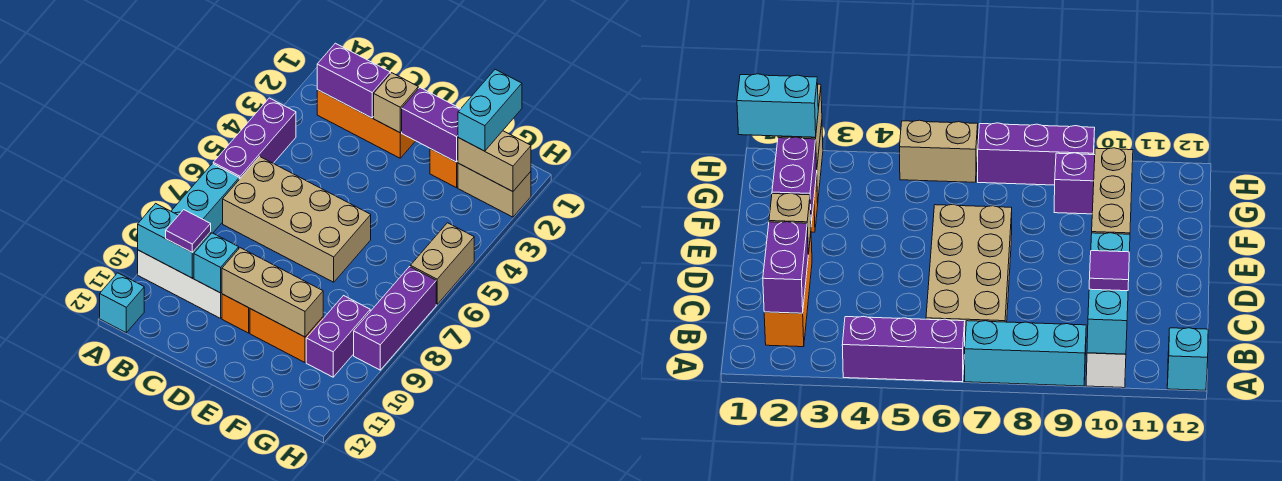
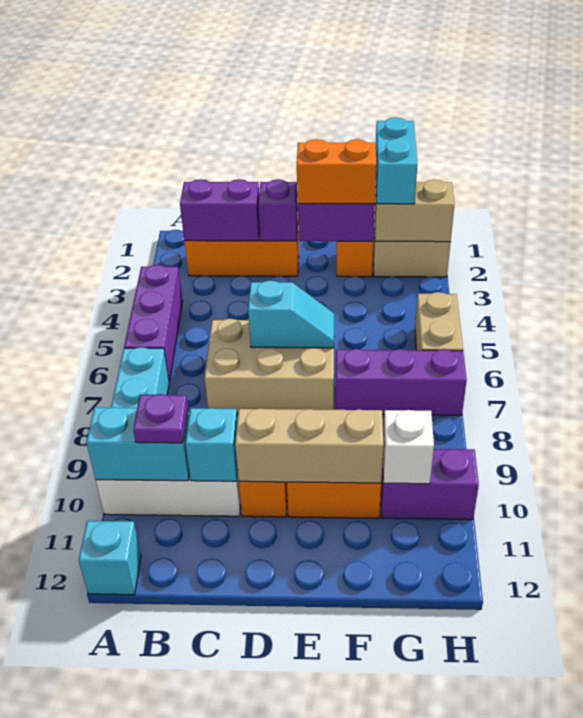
tan 2x4 brick [223,156,371,282] -> tan 2x3 brick [204,319,334,413]
purple 1x1 tile [166,210,211,253] -> purple 1x1 plate [133,394,188,443]
tan 1x1 brick [374,73,418,133] -> purple 1x1 brick [258,179,298,241]
none -> cyan 1x2 slope [248,280,334,348]
none -> orange 1x2 brick [297,139,376,204]
purple 1x2 brick [306,296,370,377] -> purple 1x2 brick turned to [381,449,479,520]
none -> white 1x1 brick [383,410,434,484]
purple 1x3 brick [354,267,436,370] -> purple 1x3 brick turned to [336,349,467,415]

